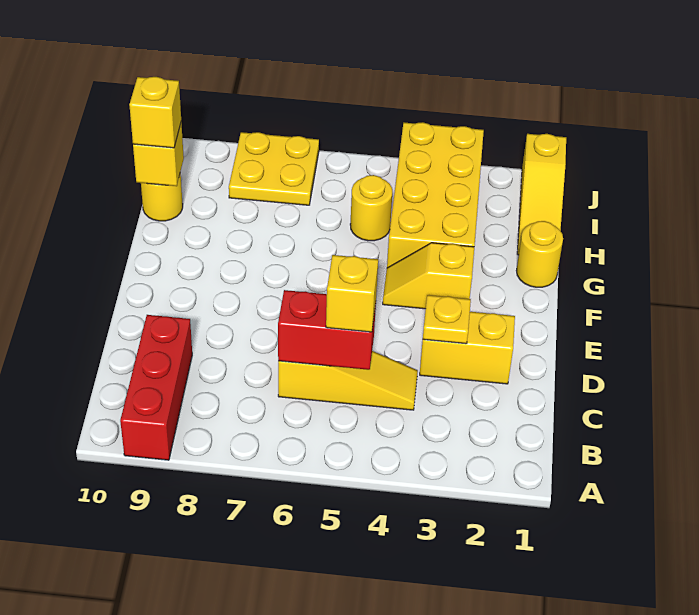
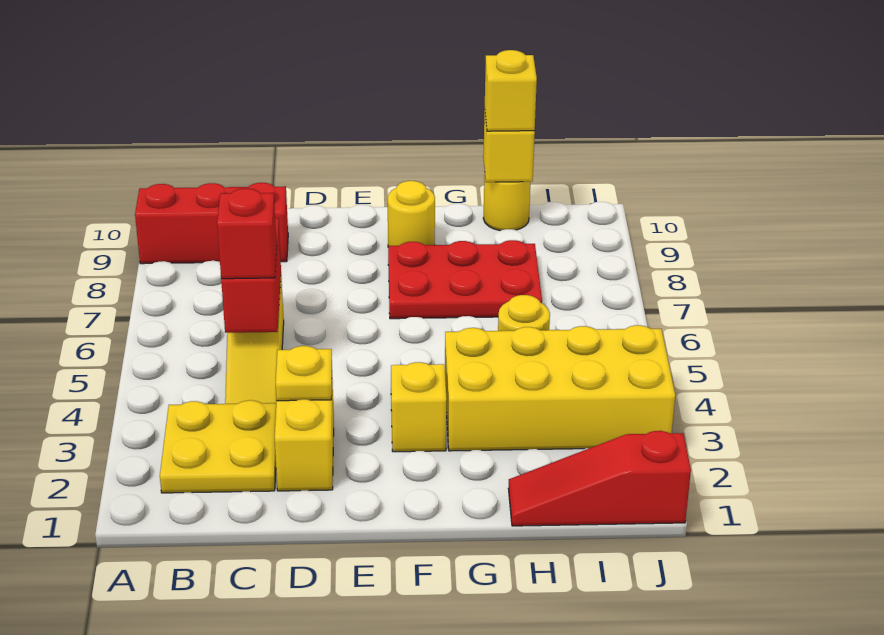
yellow 1x1 brick [326,255,378,332] -> red 1x1 brick [217,188,277,279]
none -> red 2x3 plate [388,240,542,319]
yellow 1x1 round brick [516,221,563,287] -> yellow 1x1 round brick moved to [388,181,435,246]
yellow 1x3 slope [517,134,566,255] -> red 1x3 slope [508,431,691,526]
yellow 2x2 plate [229,132,319,205] -> yellow 2x2 plate moved to [160,400,276,493]

